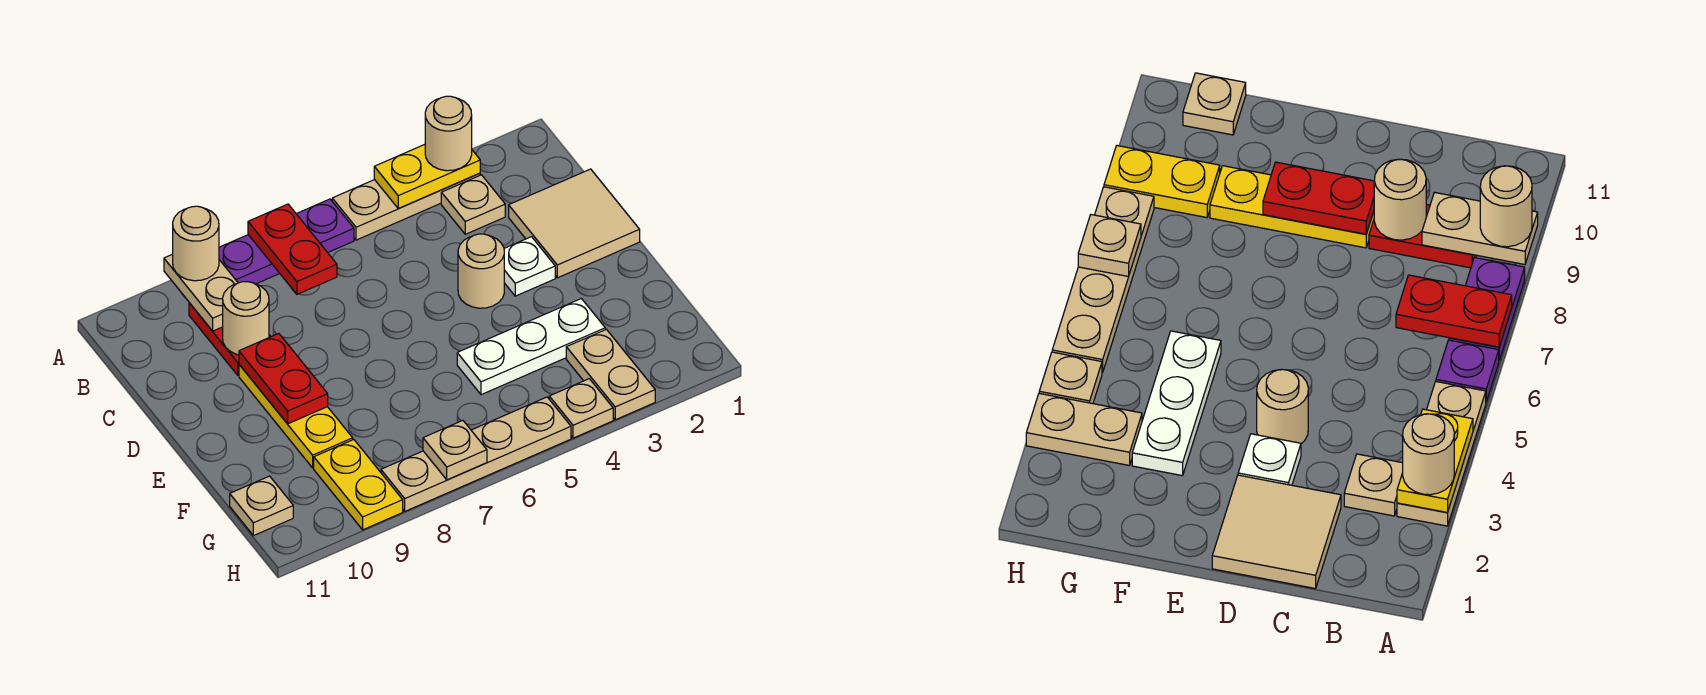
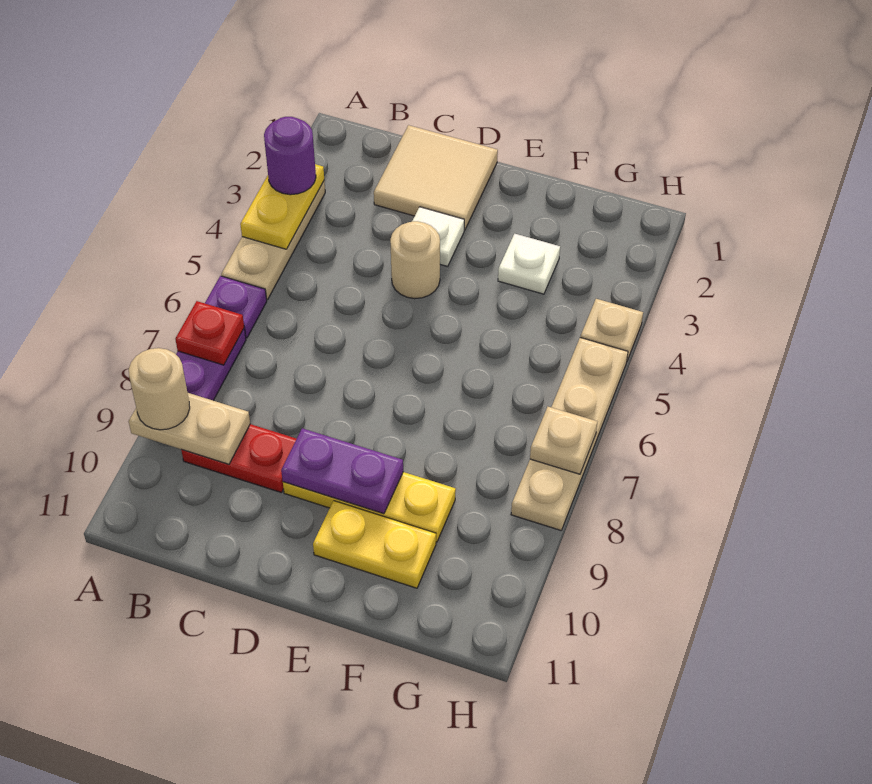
tan 1x1 round brick [425,96,472,171] -> purple 1x1 round brick [264,117,316,195]
red 1x2 plate [248,204,337,294] -> red 1x1 plate [175,301,244,365]
tan 1x1 plate [441,175,505,234] -> none
tan 1x1 round brick [223,282,269,355] -> none
red 1x2 plate [239,334,328,424] -> purple 1x2 plate [281,428,403,514]
white 1x3 plate [457,299,605,395] -> white 1x1 plate [498,234,560,294]
tan 1x2 plate [566,329,655,420] -> none
yellow 1x2 plate [314,440,403,530] -> yellow 1x2 plate moved to [313,501,436,588]
tan 1x1 plate [230,476,293,536] -> none

